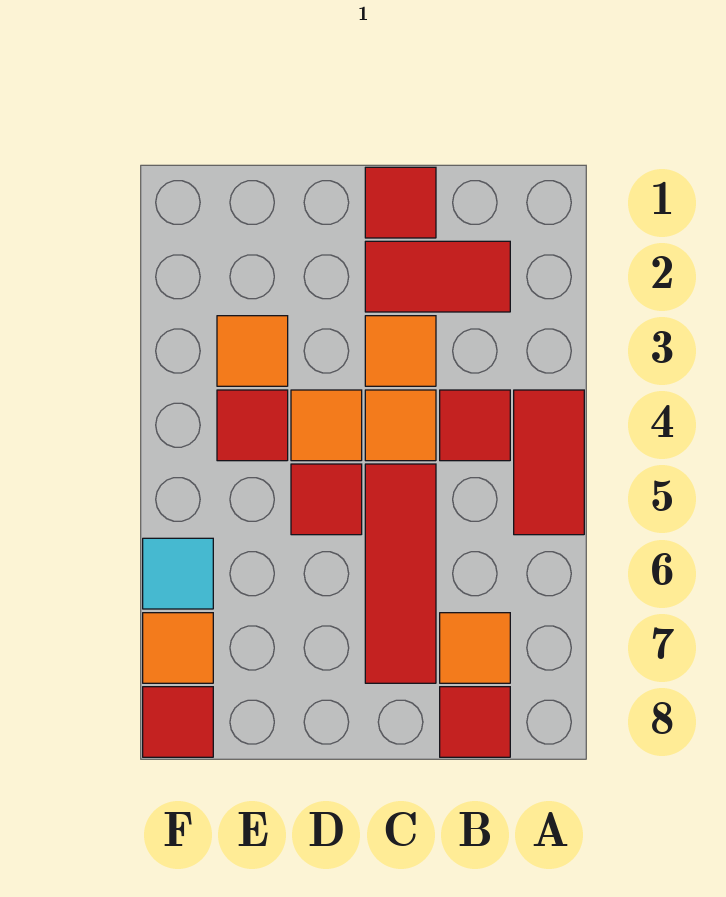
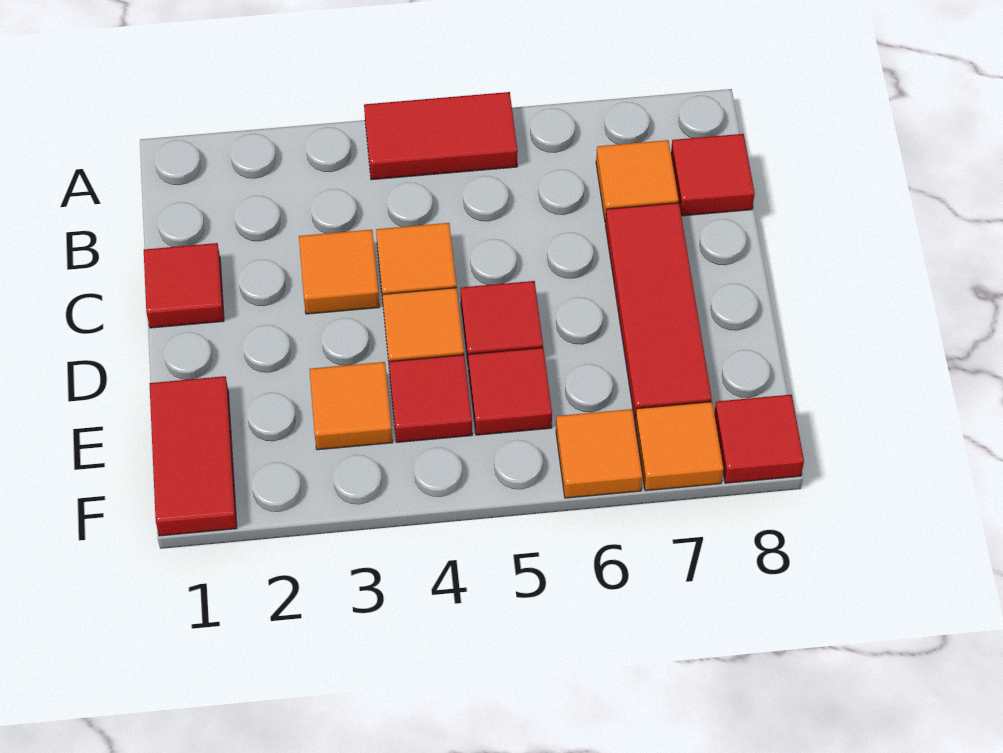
red 1x2 tile [365,241,510,312] -> red 1x2 tile moved to [150,376,237,536]
red 1x1 tile [440,390,510,461] -> red 1x1 tile moved to [468,348,552,435]
red 1x3 tile [365,464,436,683] -> red 1x3 tile turned to [605,203,712,420]
cyan 1x1 tile [143,538,213,609] -> orange 1x1 tile [556,409,643,498]

